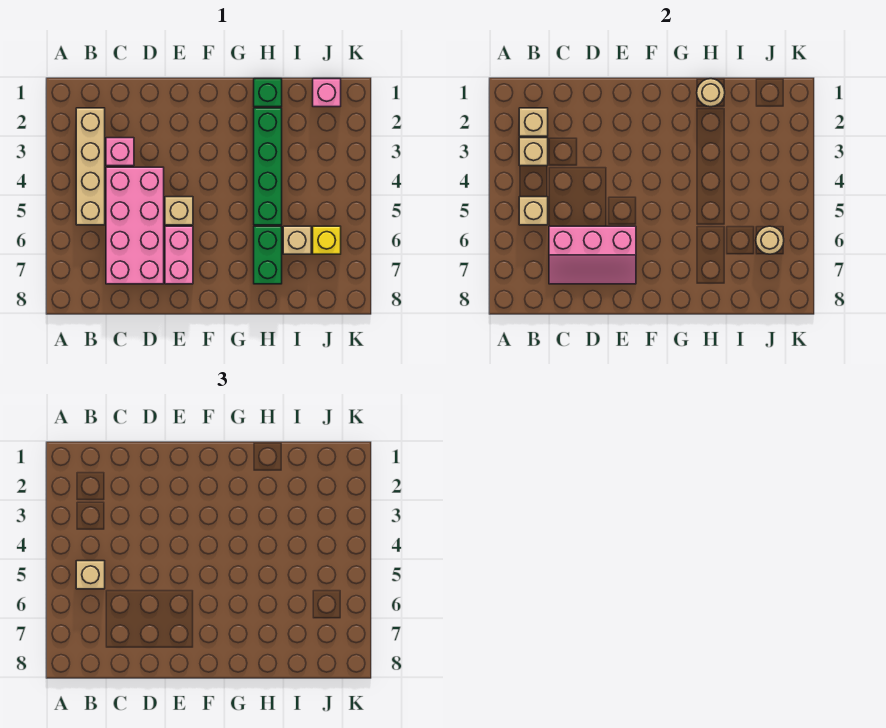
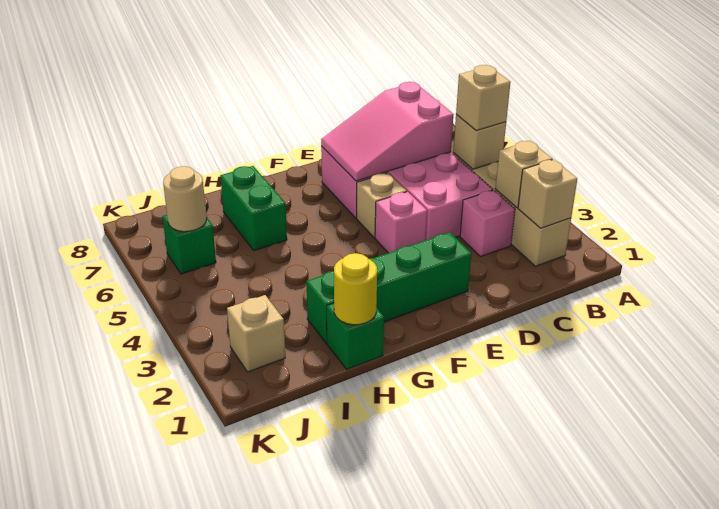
pink 2x3 slope [549,226,636,284] -> pink 2x3 slope turned to [321,82,454,181]
tan 1x1 round brick [697,79,725,107] -> yellow 1x1 round brick [334,253,377,325]
green 1x4 brick [254,108,282,225] -> green 1x4 brick turned to [306,232,471,343]
tan 1x1 brick [283,226,311,254] -> tan 1x1 brick moved to [227,295,285,372]
pink 1x1 brick [313,79,341,107] -> pink 1x1 brick moved to [375,192,427,253]
yellow 1x1 brick [313,226,341,254] -> green 1x1 brick [162,215,216,274]

